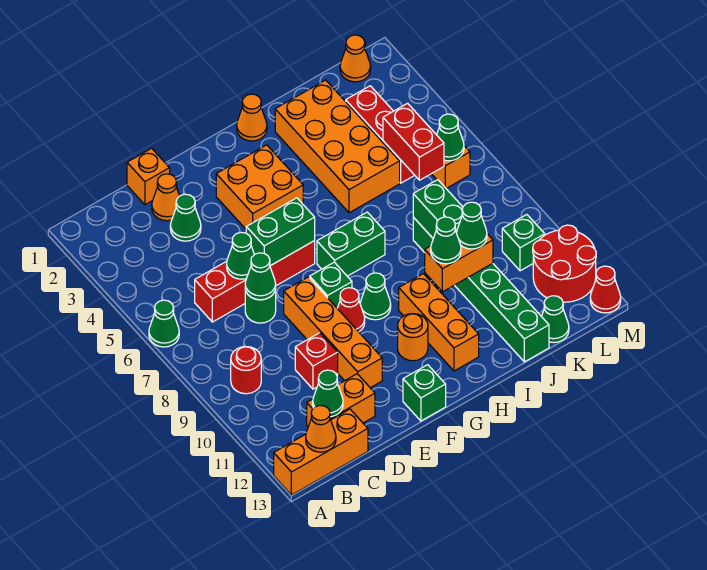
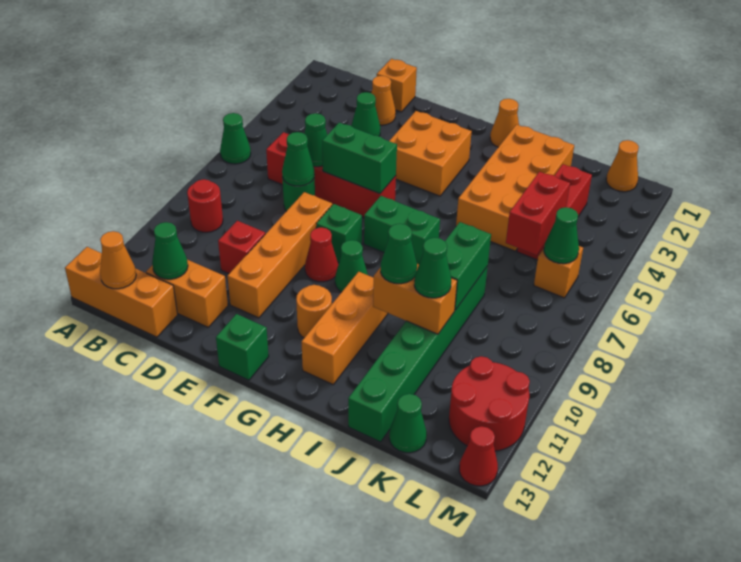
green 1x1 brick [502,215,545,271] -> none

